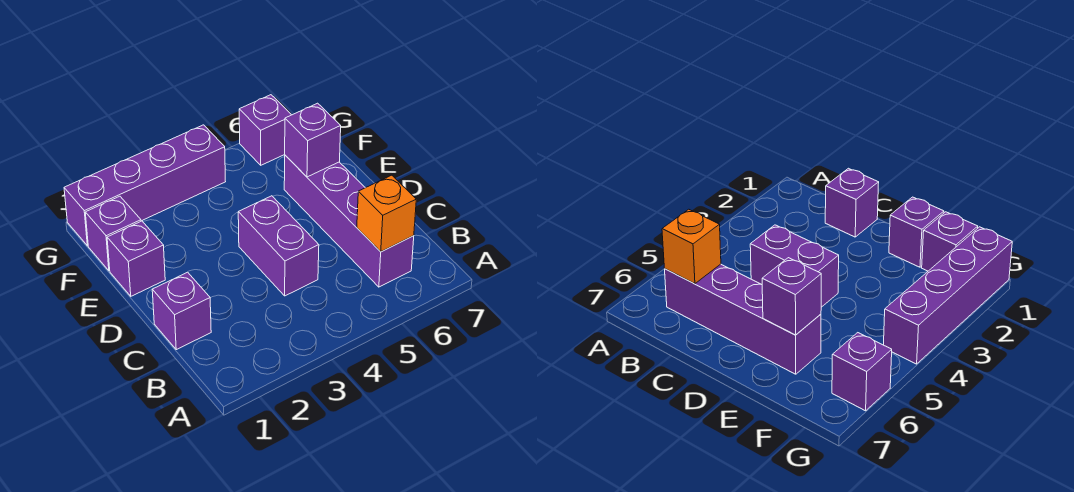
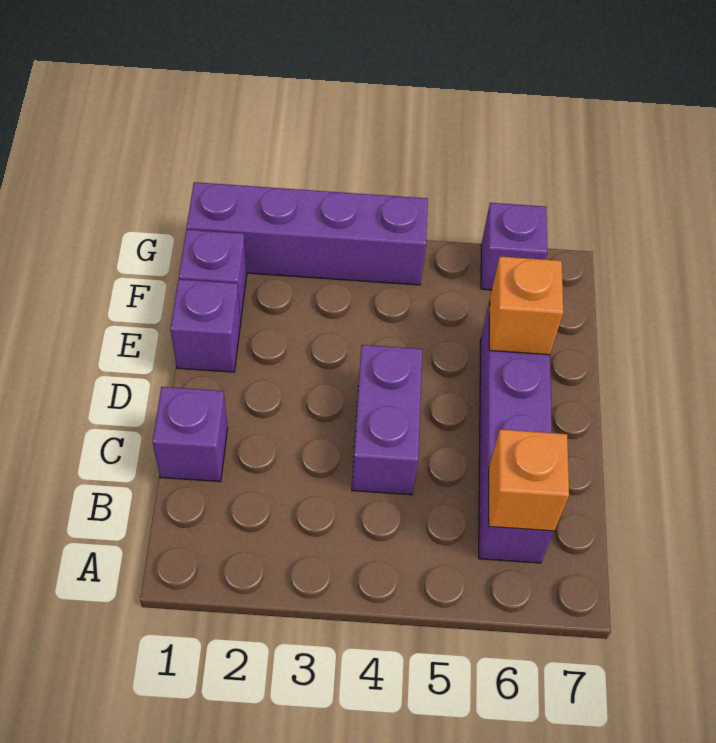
purple 1x1 brick [285,103,341,177] -> orange 1x1 brick [489,257,563,355]

